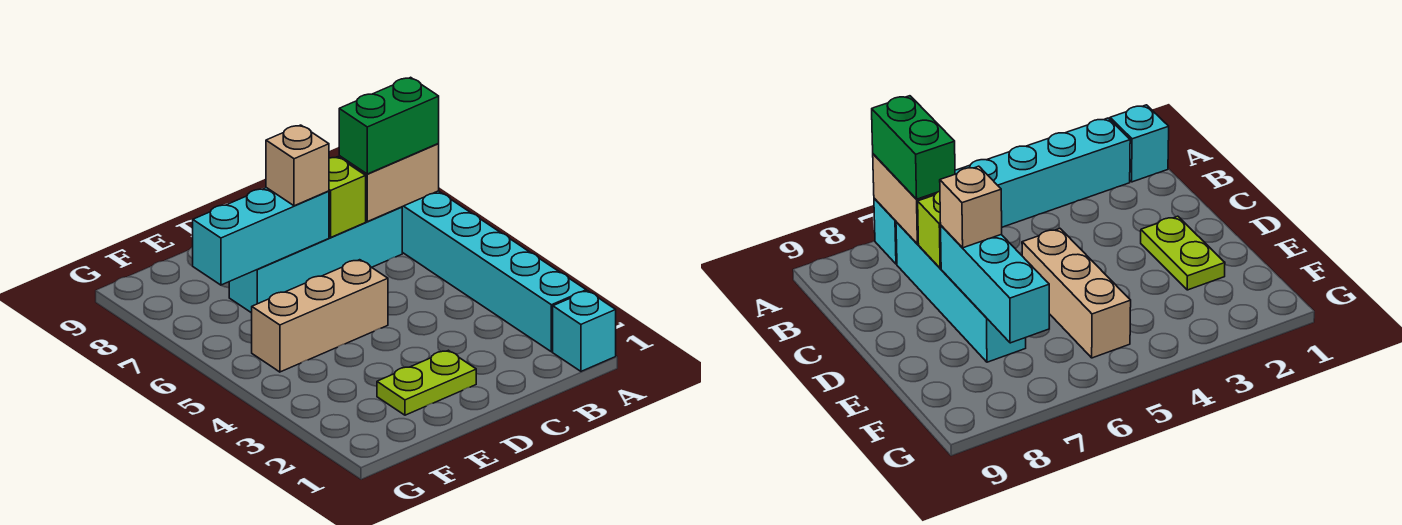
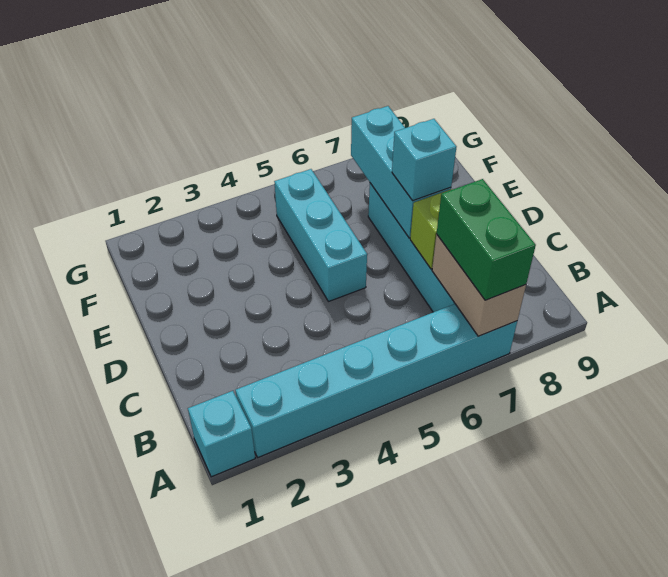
lime 1x2 plate [377,350,476,415] -> none
tan 1x3 brick [252,260,388,372] -> cyan 1x3 brick [274,169,367,302]
tan 1x1 brick [266,125,329,206] -> cyan 1x1 brick [392,119,456,201]

